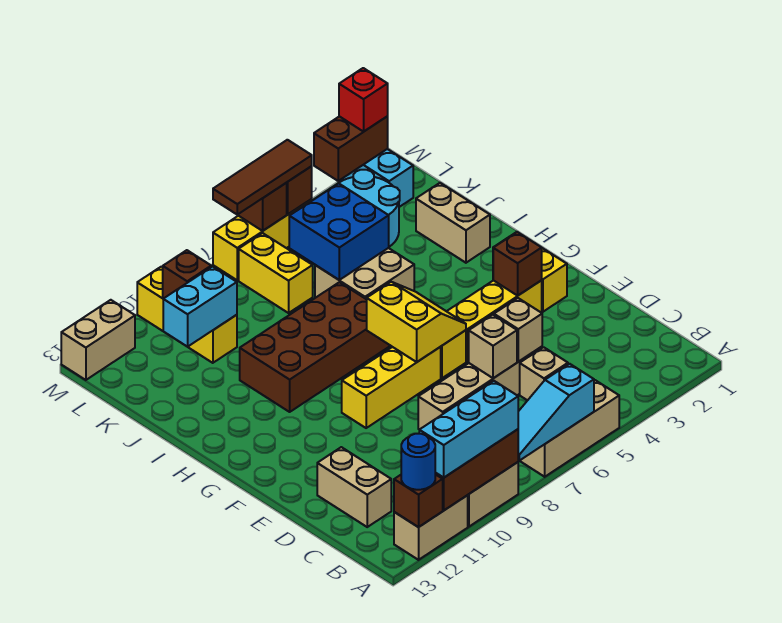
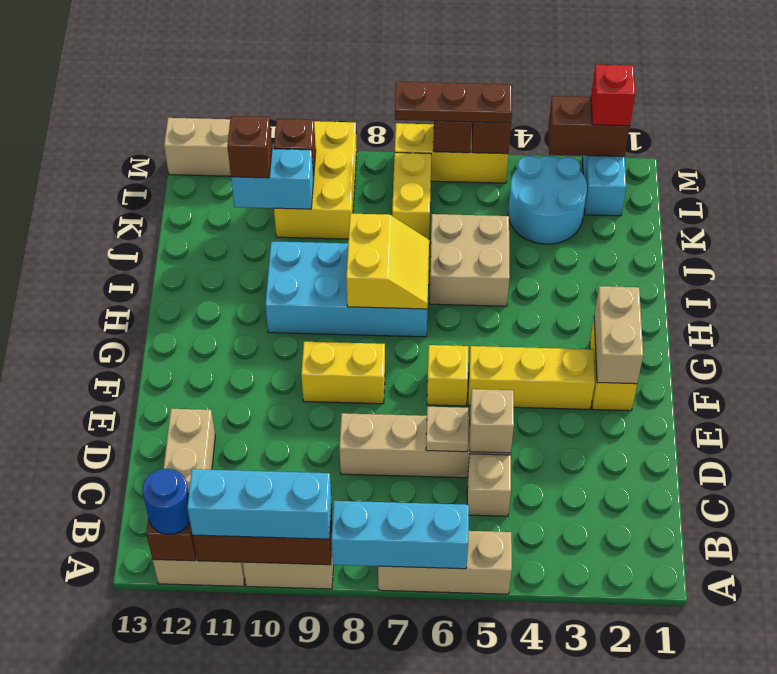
cyan 1x3 slope [518,364,594,461] -> cyan 1x3 brick [331,501,469,569]
tan 1x1 brick [469,315,517,378] -> tan 1x1 plate [426,407,468,452]
brown 1x1 brick [493,232,542,296] -> brown 1x1 brick moved to [227,116,272,178]
yellow 2x2 slope [367,282,466,362] -> yellow 2x2 slope moved to [346,214,429,309]
yellow 1x3 brick [342,347,441,428] -> yellow 1x2 brick [301,342,385,404]
brown 2x4 brick [240,282,389,412] -> cyan 2x4 brick [265,241,427,337]
tan 1x2 brick [416,183,490,263] -> tan 1x2 brick moved to [594,286,643,384]
blue 2x2 brick [289,183,389,280] -> none
yellow 1x3 brick [137,267,237,363] -> yellow 2x3 brick [274,121,357,239]
brown 1x3 tile [213,140,312,215] -> brown 1x3 plate [395,82,512,123]

